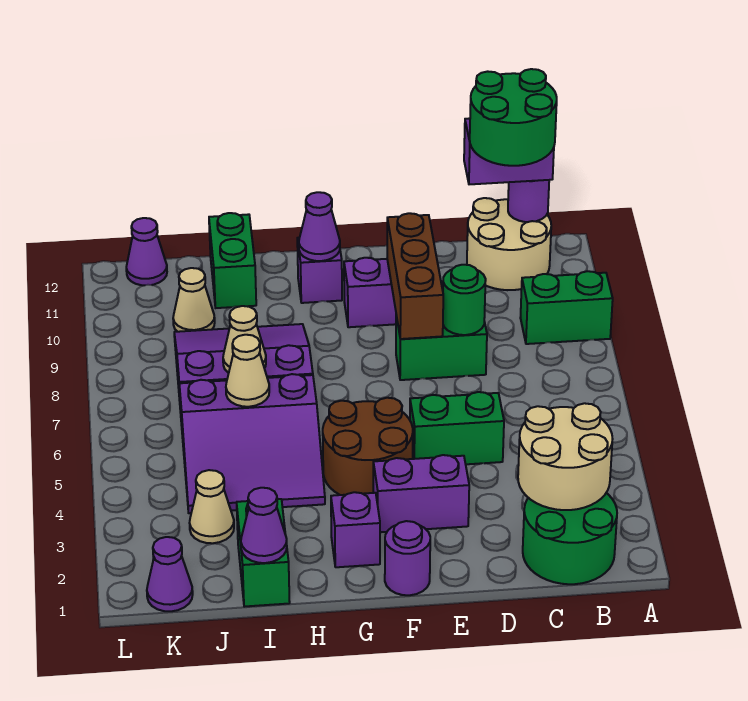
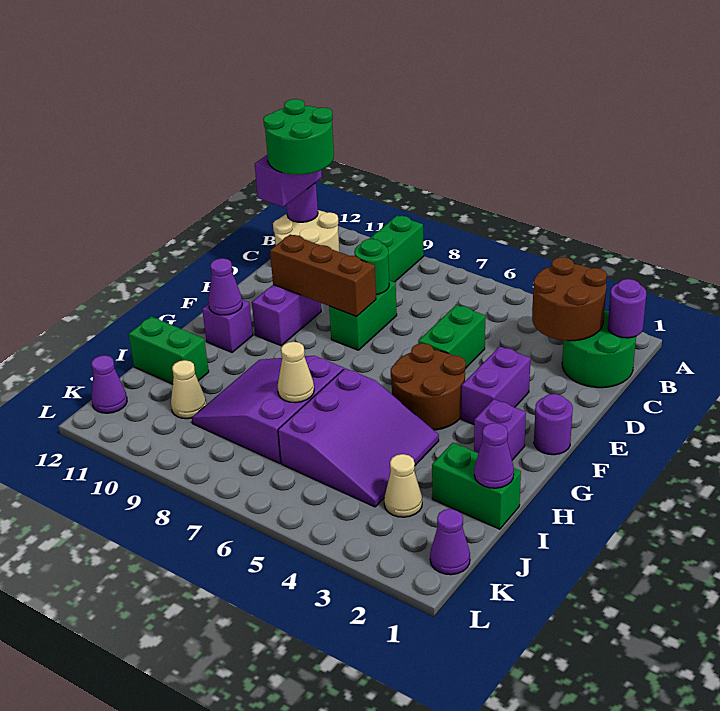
none -> purple 1x1 round brick [608,279,646,338]
tan 2x2 round brick [518,403,612,510] -> brown 2x2 round brick [532,257,607,341]
tan 1x1 cone [226,335,269,407] -> none

